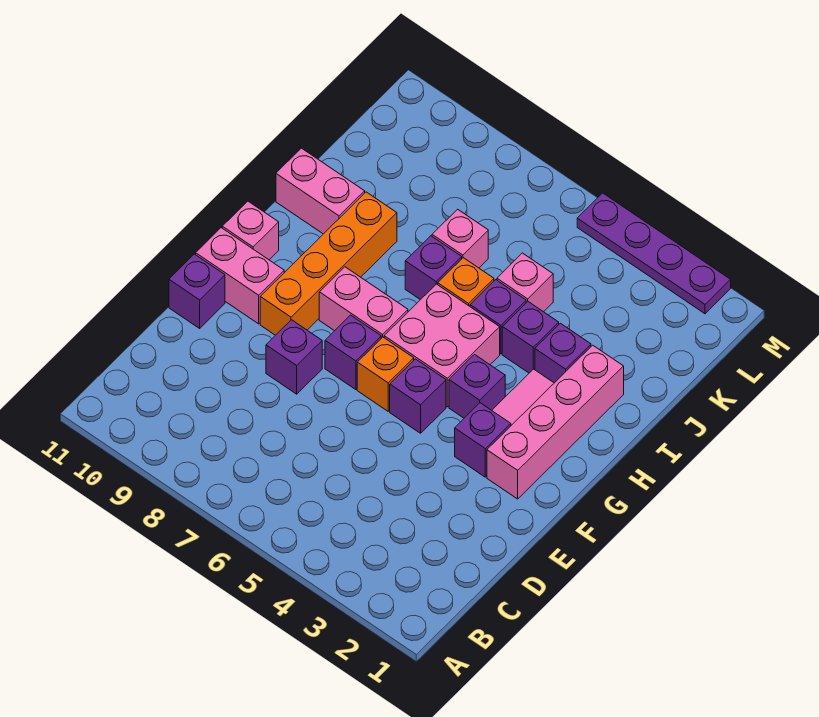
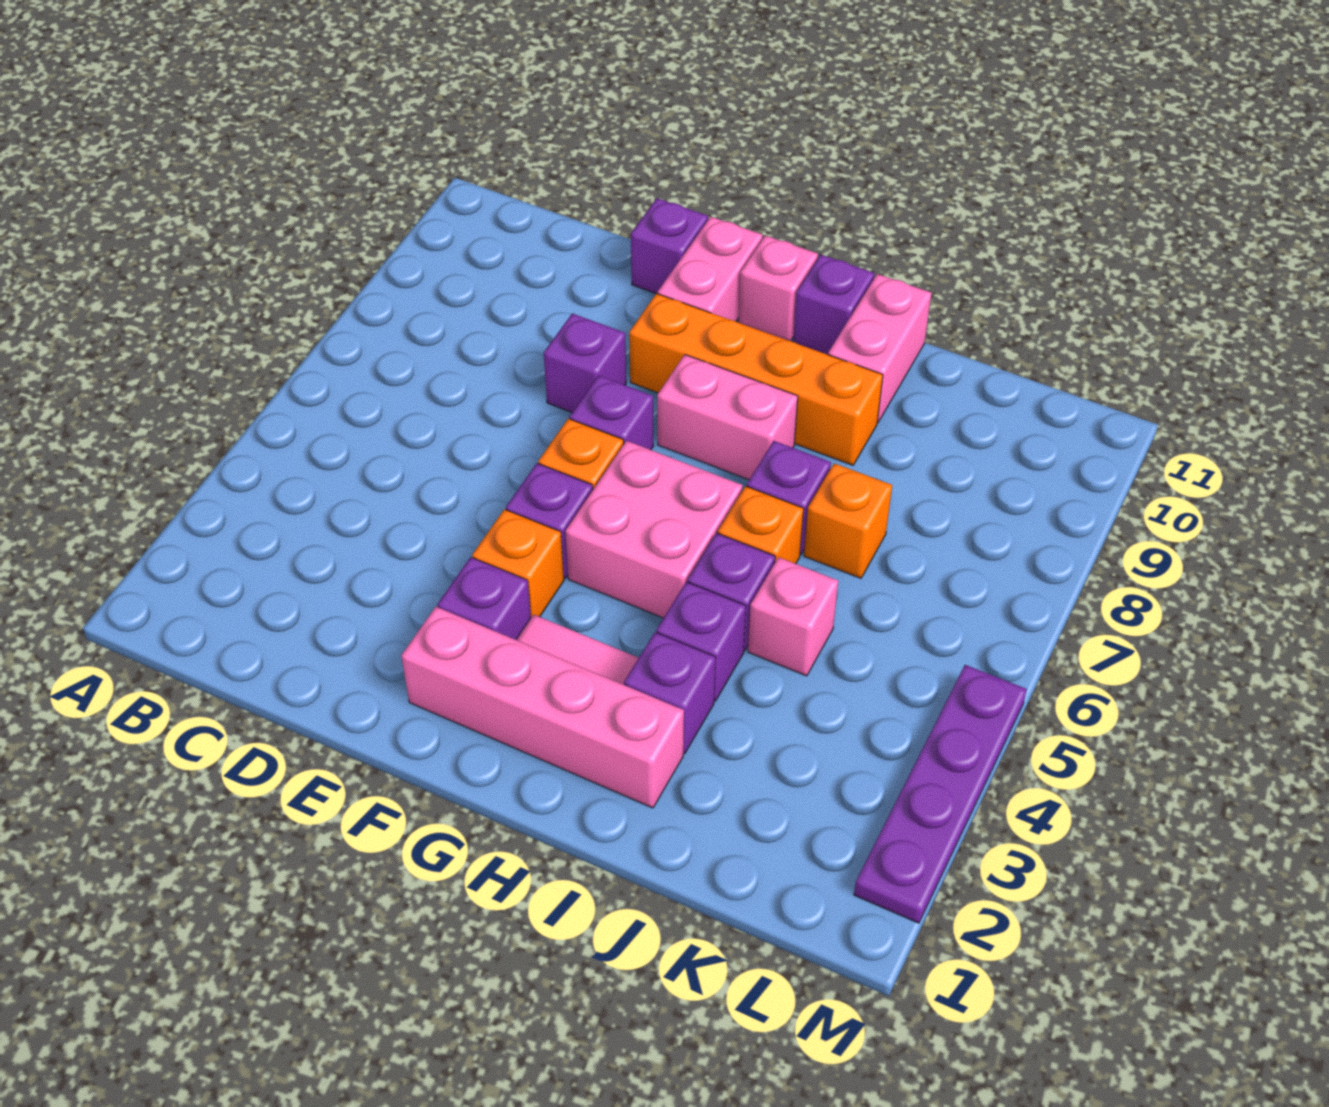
none -> orange 1x1 brick [472,509,564,618]
purple 1x1 brick [449,355,505,418] -> purple 1x1 brick moved to [793,255,874,355]
pink 1x2 brick [319,267,408,338] -> pink 1x2 brick turned to [657,355,798,480]
pink 1x1 brick [432,209,488,268] -> orange 1x1 brick [804,463,892,578]

